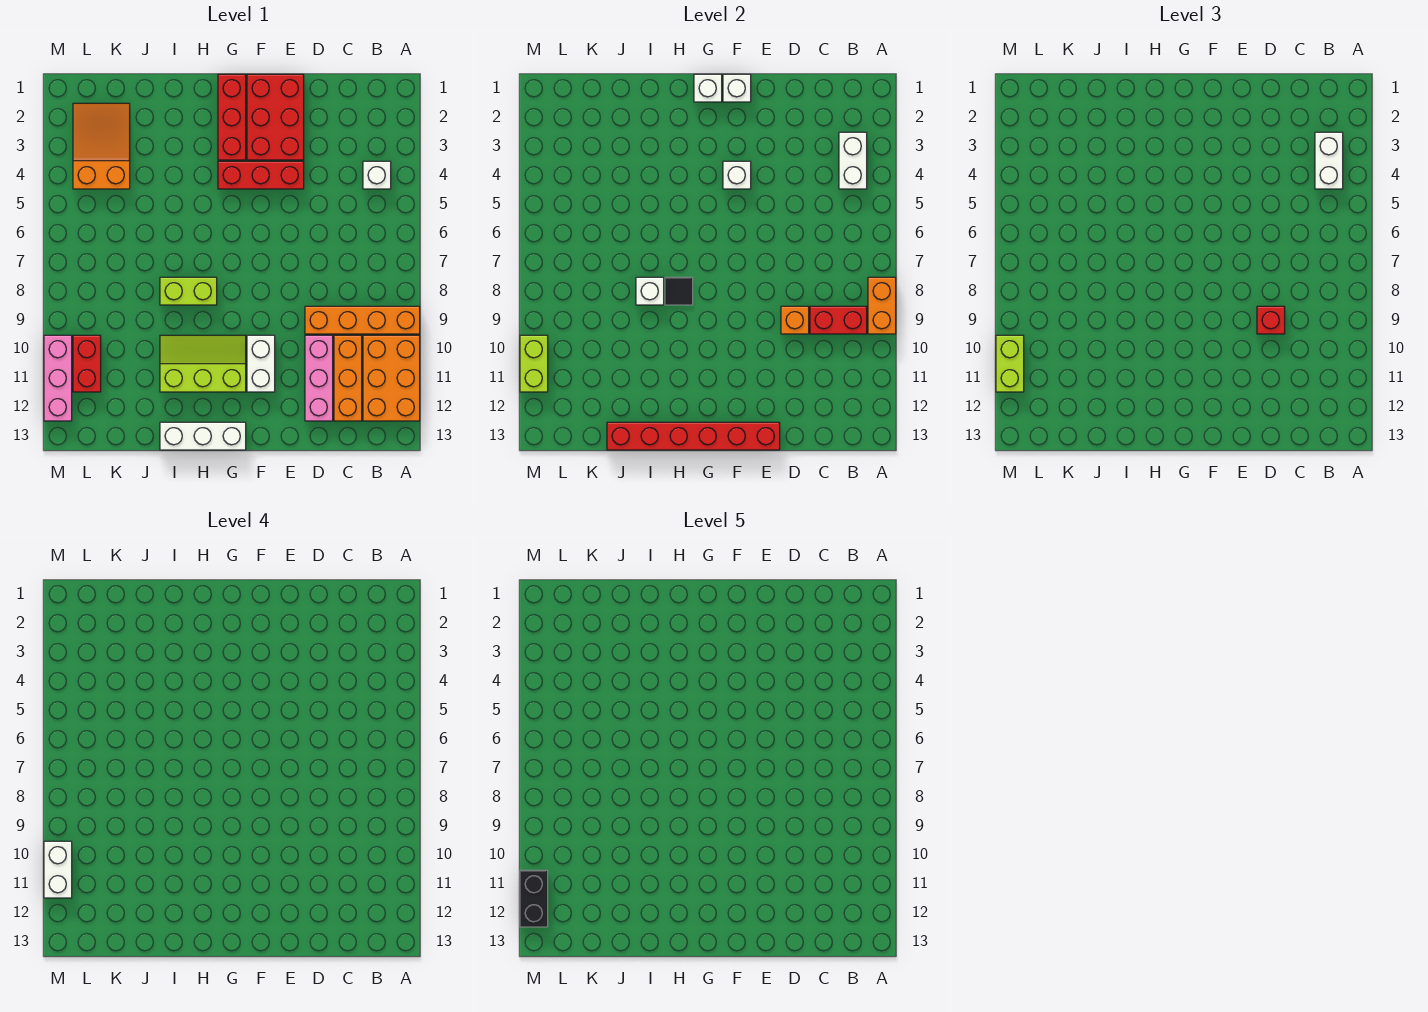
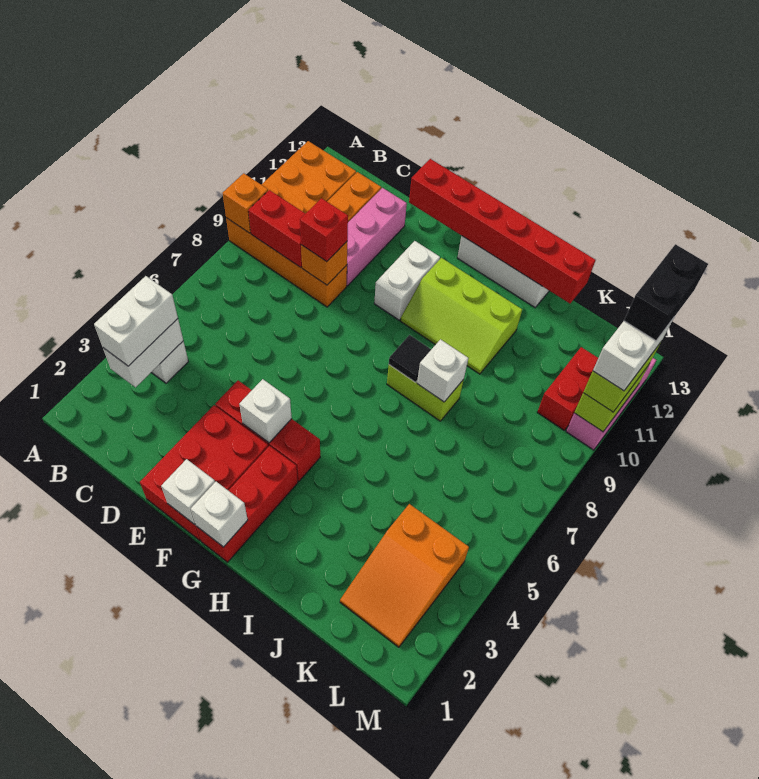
orange 1x2 brick [868,277,896,334] -> orange 1x1 brick [223,173,268,233]

